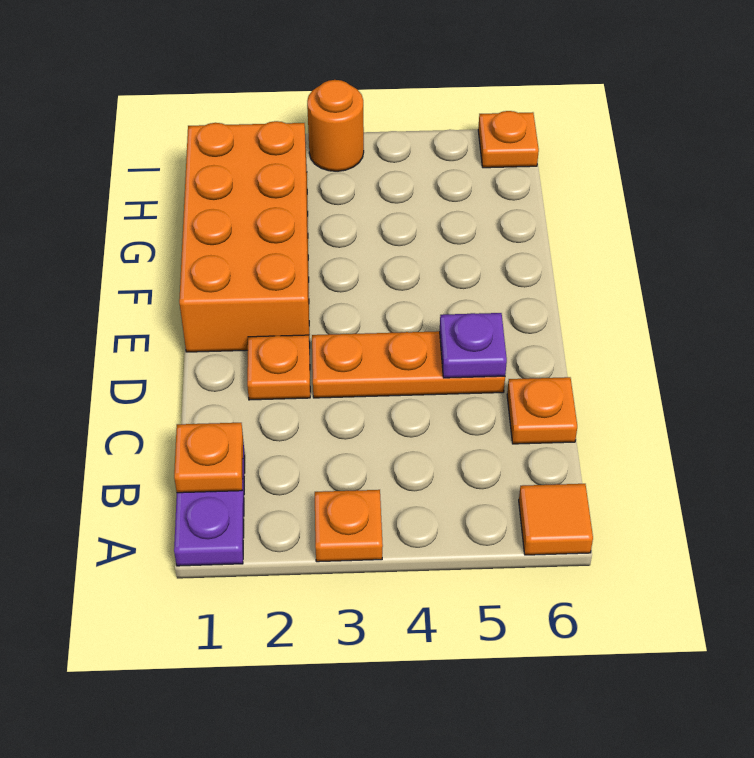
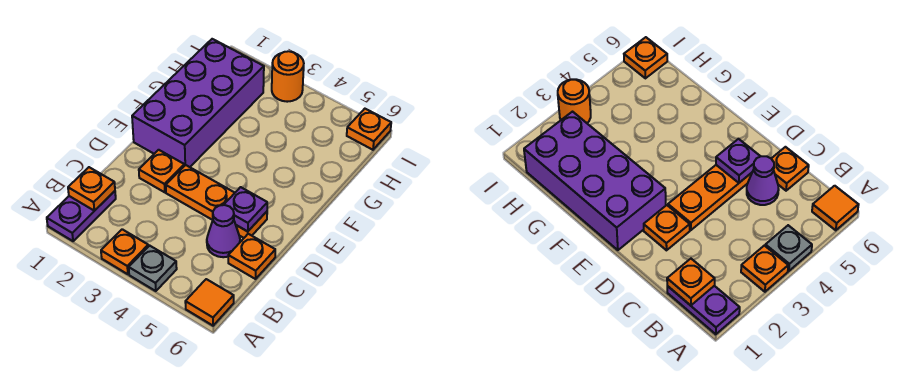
none -> grey 1x1 plate [129,246,177,291]
none -> purple 1x1 cone [207,205,240,257]
orange 2x4 brick [179,121,310,352] -> purple 2x4 brick [132,39,264,167]

